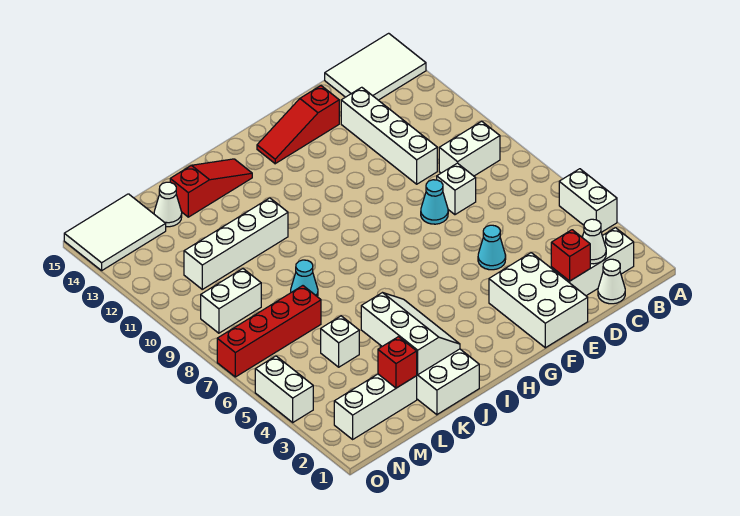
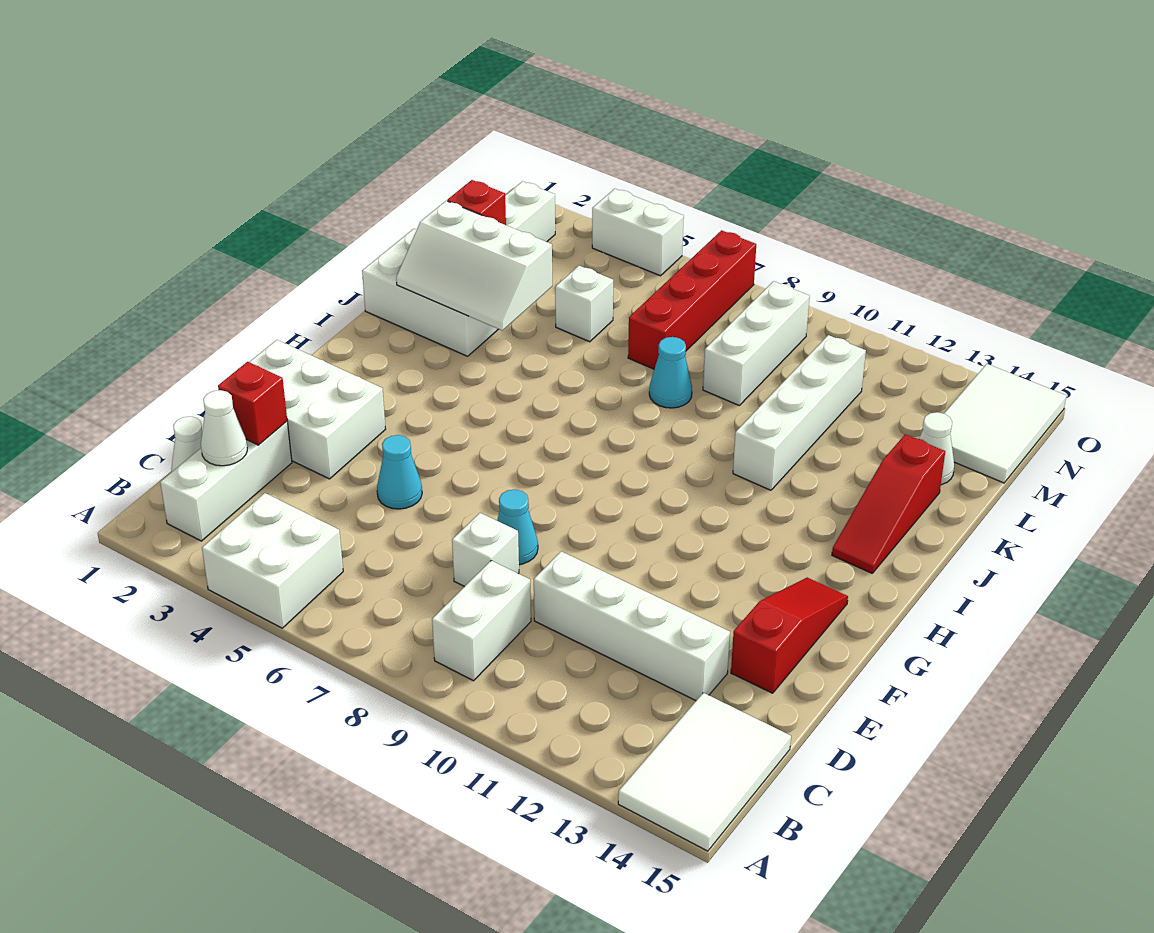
white 1x2 brick [559,169,617,232] -> white 2x2 brick [202,493,343,628]
white 1x2 brick [201,269,261,333] -> white 1x3 brick [703,281,810,405]

